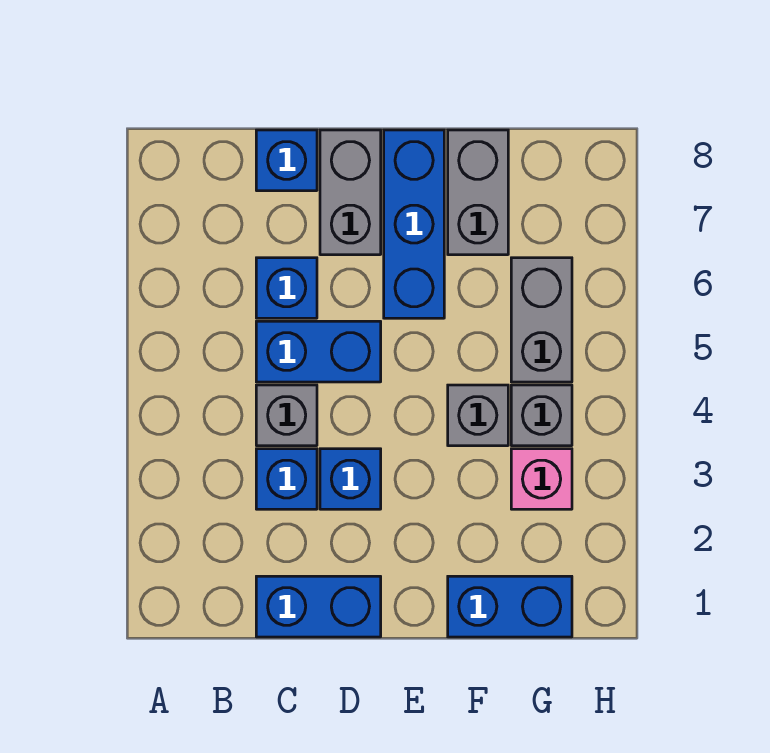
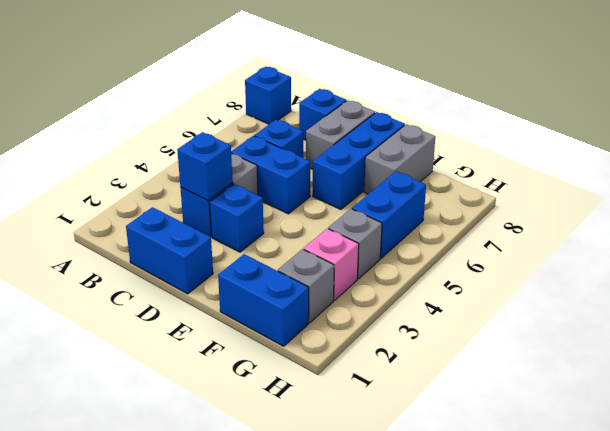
none -> blue 1x1 brick [245,67,291,124]
none -> blue 1x1 brick [177,132,233,201]
grey 1x1 brick [448,385,508,446] -> grey 1x1 brick moved to [278,249,334,323]
grey 1x2 brick [511,258,572,382] -> blue 1x2 brick [352,171,426,258]

